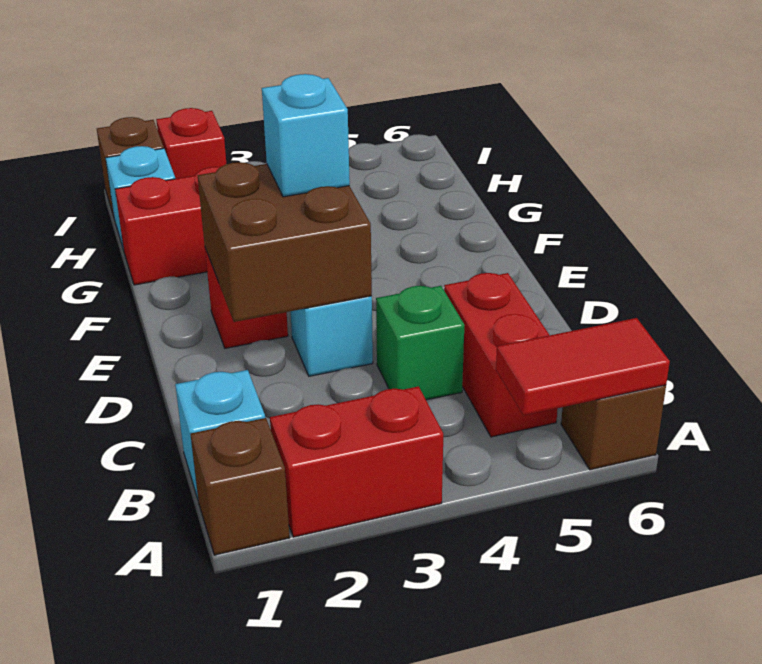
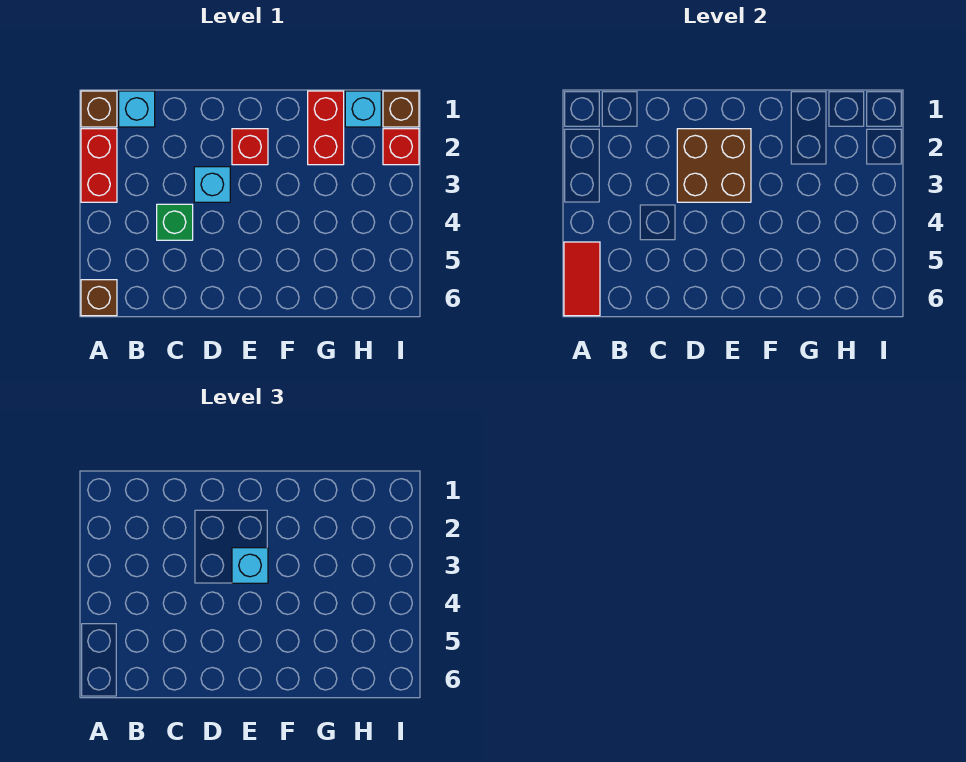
red 1x2 brick [444,273,558,437] -> none

